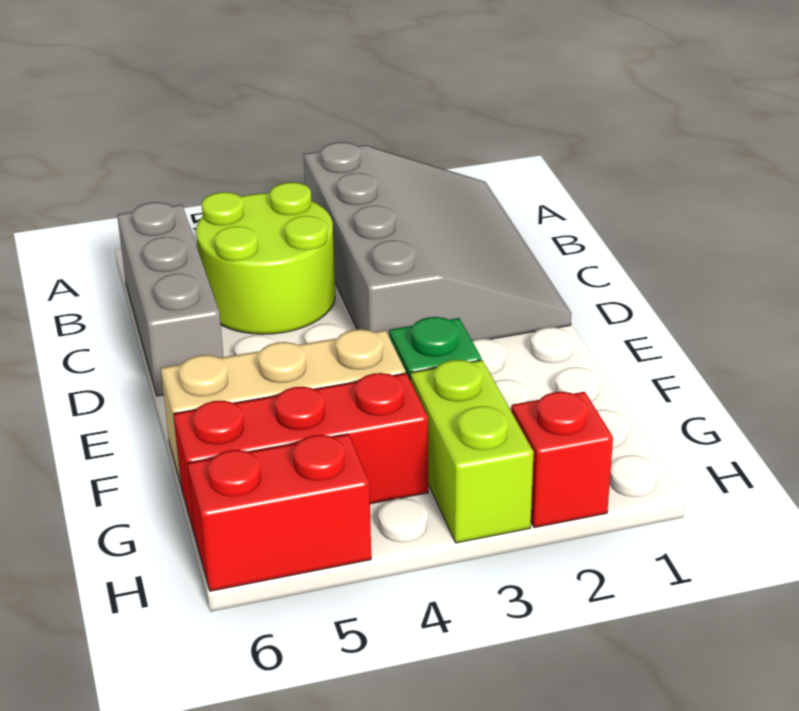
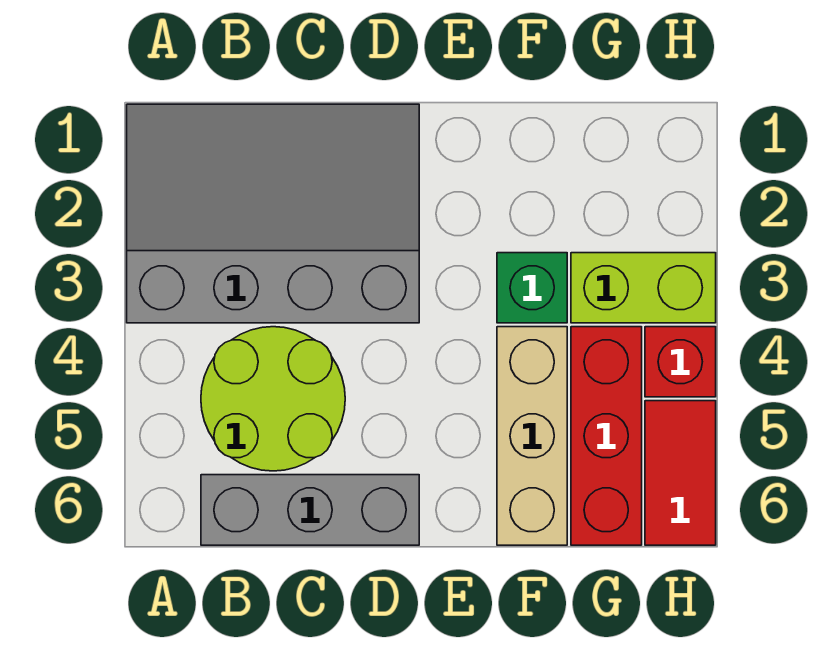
red 1x1 brick [511,392,613,528] -> red 1x1 brick moved to [645,327,716,397]
red 1x2 brick [188,434,371,591] -> red 1x2 tile [645,401,716,545]

